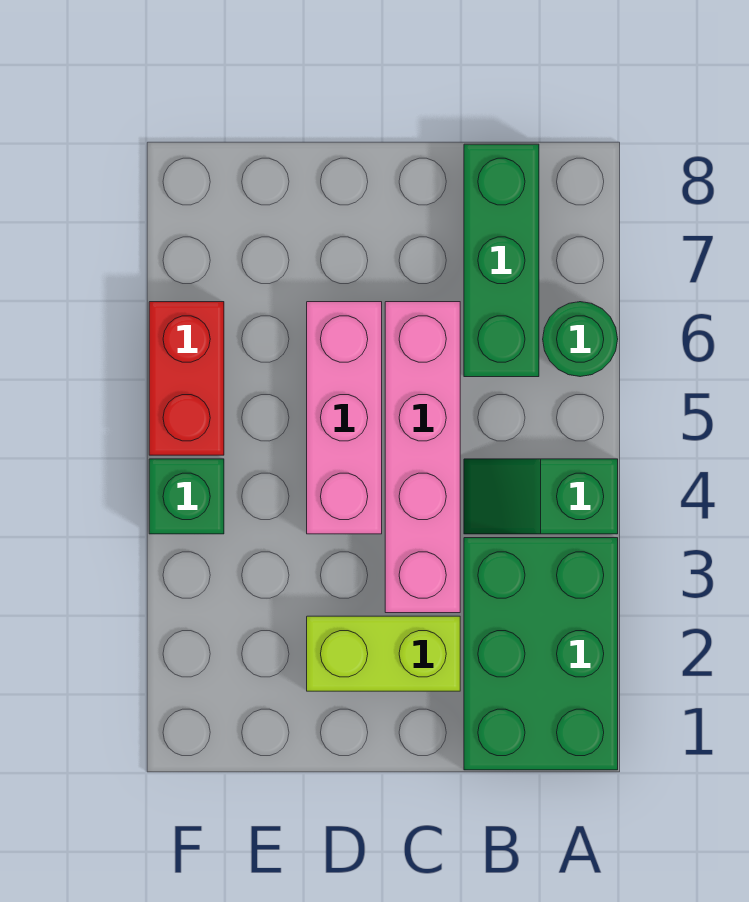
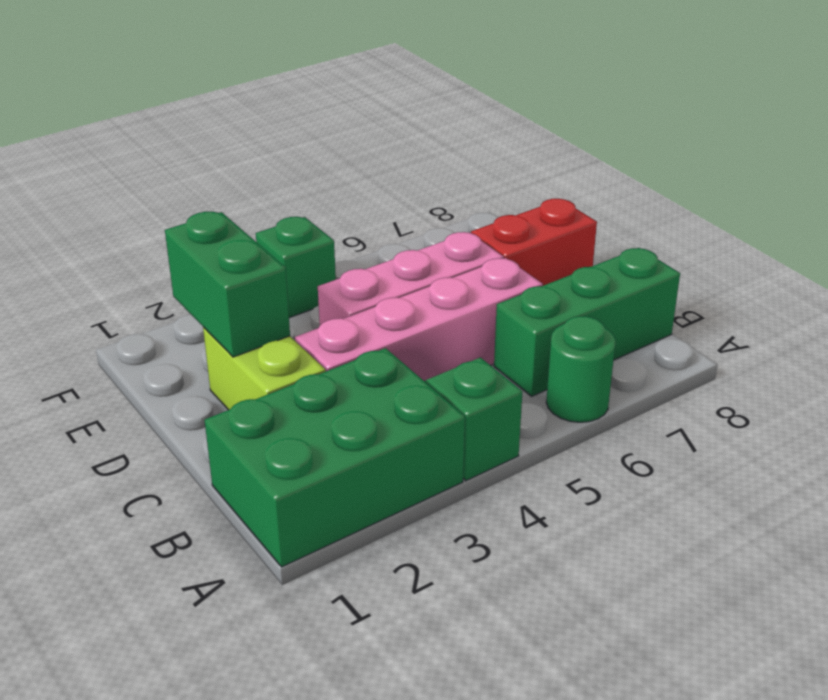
none -> green 1x2 brick [165,212,290,357]
red 1x2 brick [149,302,224,455] -> red 1x2 brick moved to [471,199,597,286]

